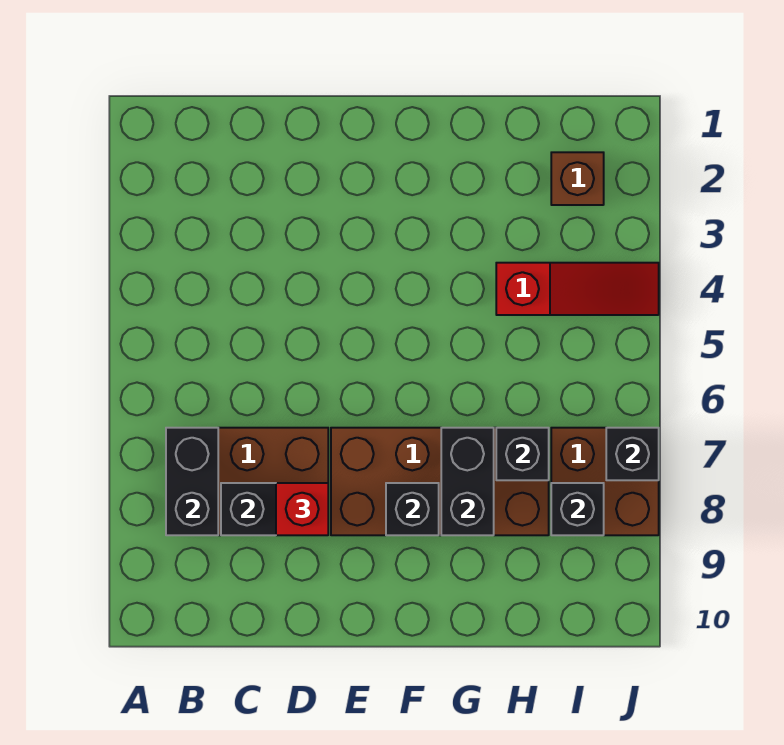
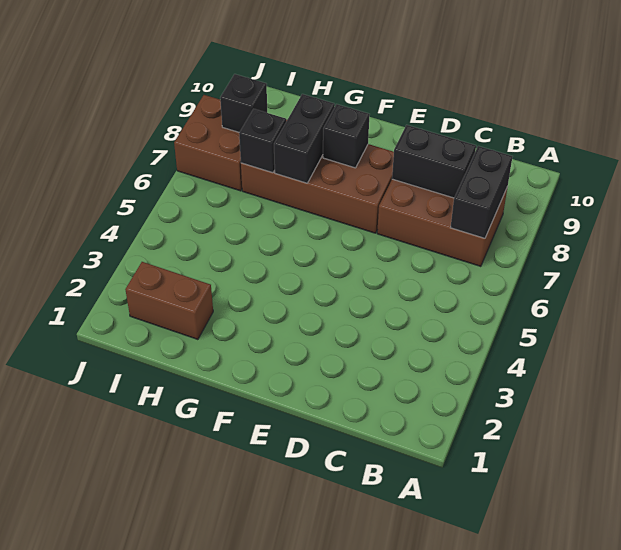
red 1x1 brick [276,483,328,535] -> none
red 1x3 slope [496,263,659,315] -> none
brown 1x1 brick [551,152,604,205] -> brown 1x2 brick [125,262,213,339]
black 1x1 brick [606,428,659,480] -> none

